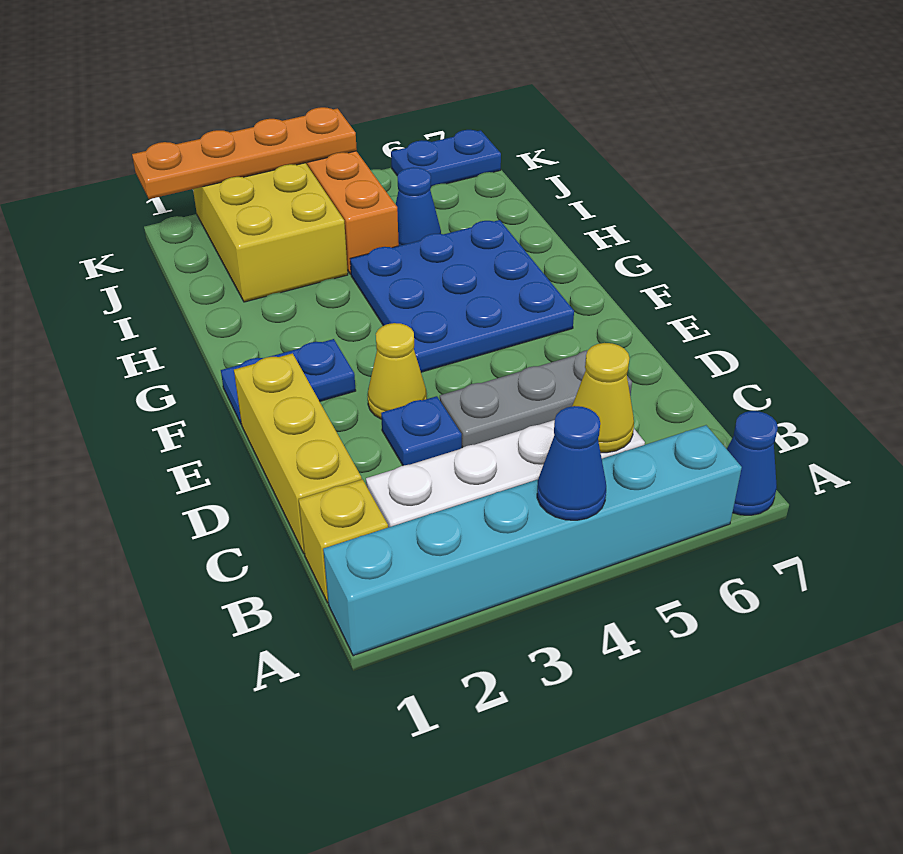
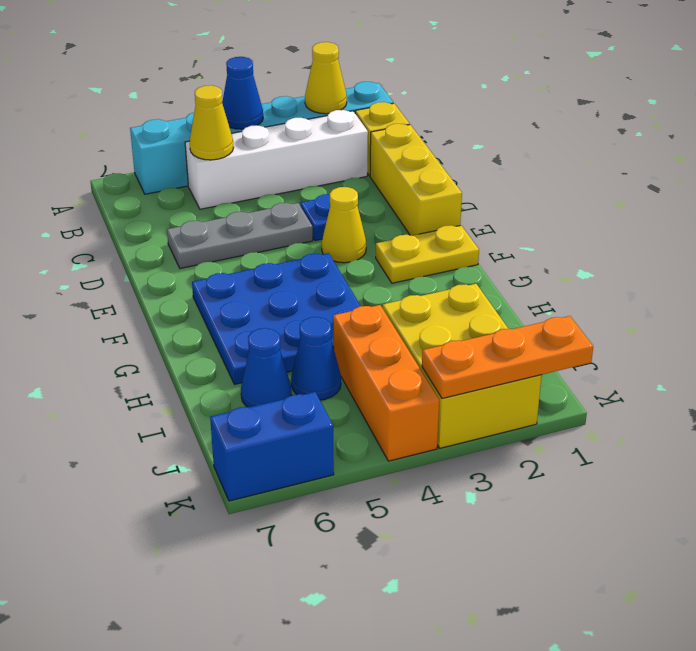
none -> yellow 1x1 cone [305,42,347,114]
blue 1x1 cone [727,411,778,515] -> blue 1x1 cone moved to [241,328,291,407]
blue 1x2 plate [221,339,356,423] -> yellow 1x2 plate [376,225,479,283]
orange 1x4 plate [132,107,357,199] -> orange 1x3 plate [422,316,593,398]
blue 1x2 plate [391,130,501,187] -> blue 1x2 brick [210,392,334,501]

